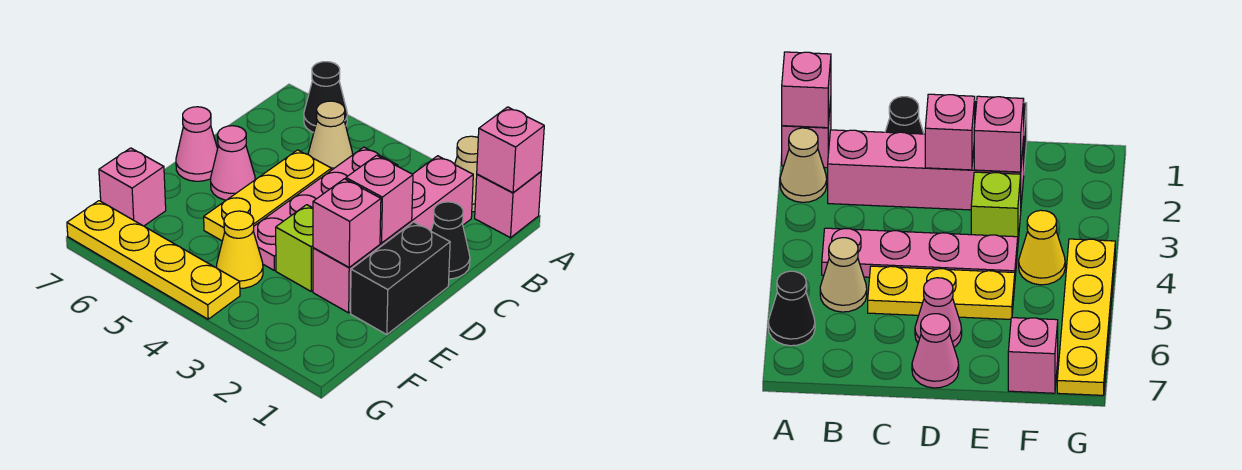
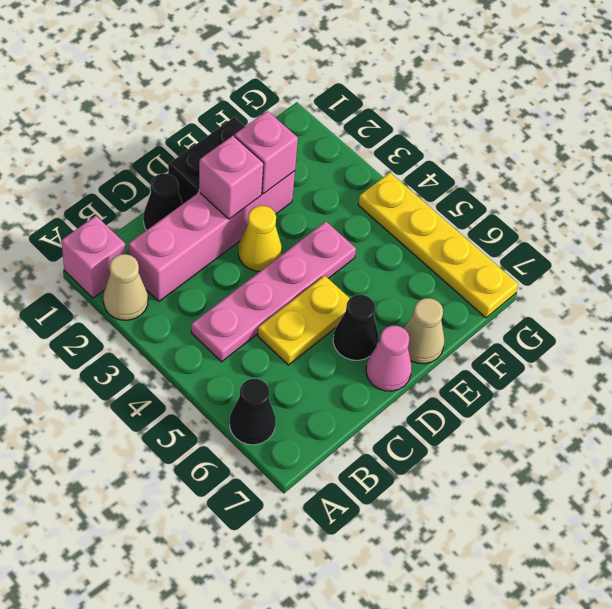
pink 1x1 brick [477,107,544,193] -> none
tan 1x1 cone [308,101,353,170] -> tan 1x1 cone moved to [404,298,444,364]
yellow 1x3 plate [204,150,331,241] -> yellow 1x2 plate [258,276,350,365]
pink 1x1 cone [211,126,255,200] -> black 1x1 cone [333,295,378,360]
lime 1x1 brick [276,205,313,291] -> none
yellow 1x1 cone [217,211,263,288] -> yellow 1x1 cone moved to [238,206,282,271]
pink 1x1 brick [99,148,166,226] -> none

